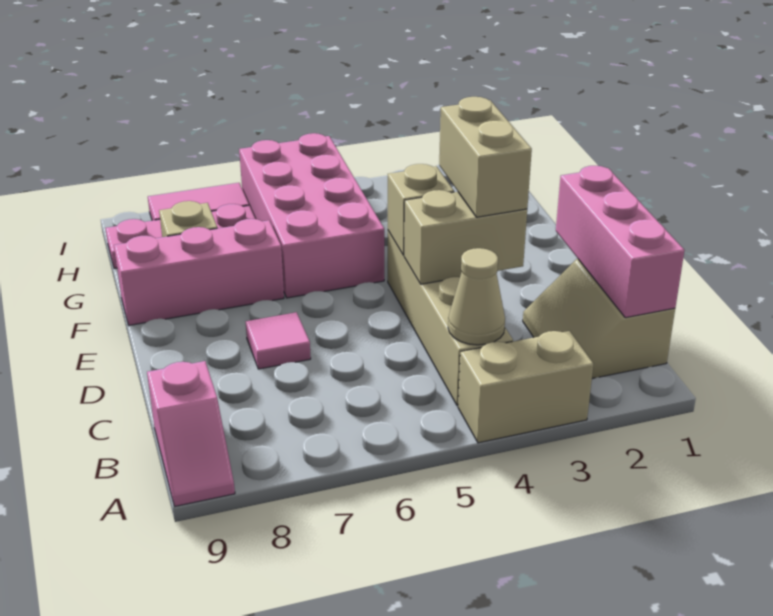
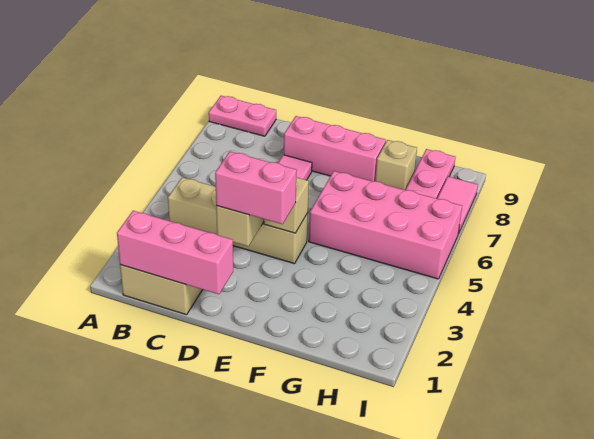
tan 1x2 brick [458,331,593,443] -> none
pink 1x2 slope [147,361,235,506] -> pink 1x2 plate [209,96,276,136]
tan 1x1 cone [448,248,505,345] -> none
tan 1x2 brick [439,97,532,217] -> pink 1x2 brick [215,152,297,224]
pink 1x3 brick [114,219,284,325] -> pink 1x3 brick turned to [284,116,386,181]

